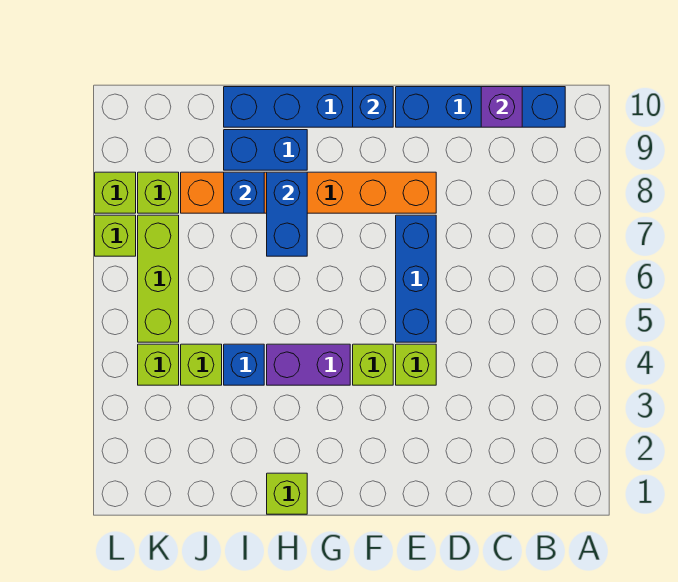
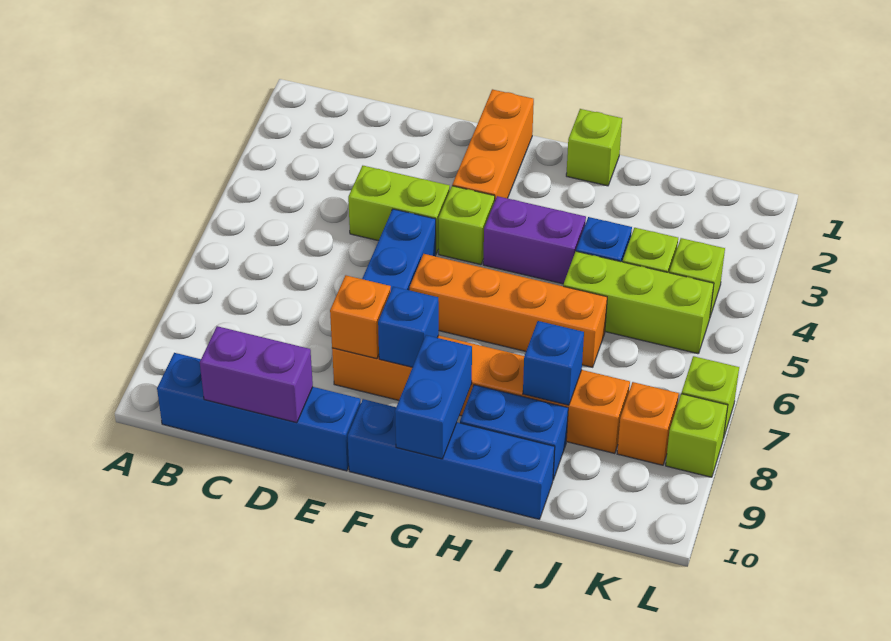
purple 1x1 brick [481,87,522,127] -> purple 1x2 brick [200,326,313,423]
lime 1x1 brick [396,344,436,385] -> lime 1x2 brick [348,166,450,254]
none -> orange 1x1 brick [330,275,391,359]
none -> orange 1x3 brick [452,89,534,199]
none -> orange 1x4 brick [410,254,607,367]
blue 1x1 brick [353,87,393,127] -> blue 1x1 brick moved to [378,287,439,367]
blue 1x2 brick [267,172,307,256] -> blue 1x2 brick moved to [395,335,472,459]
lime 1x3 brick [138,215,179,342] -> lime 1x3 brick turned to [563,251,714,354]
lime 1x1 brick [138,172,179,213] -> orange 1x1 brick [617,382,679,465]

